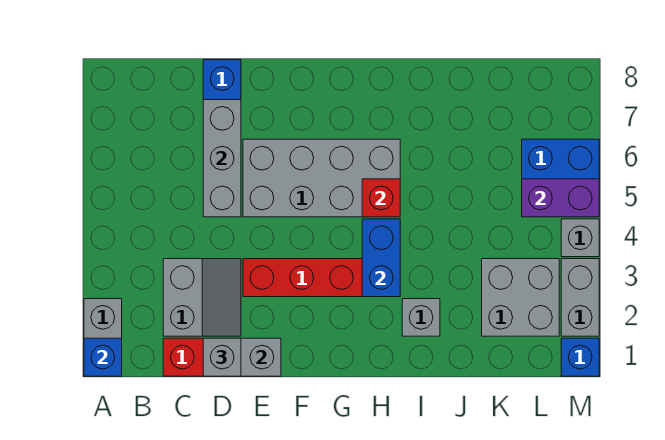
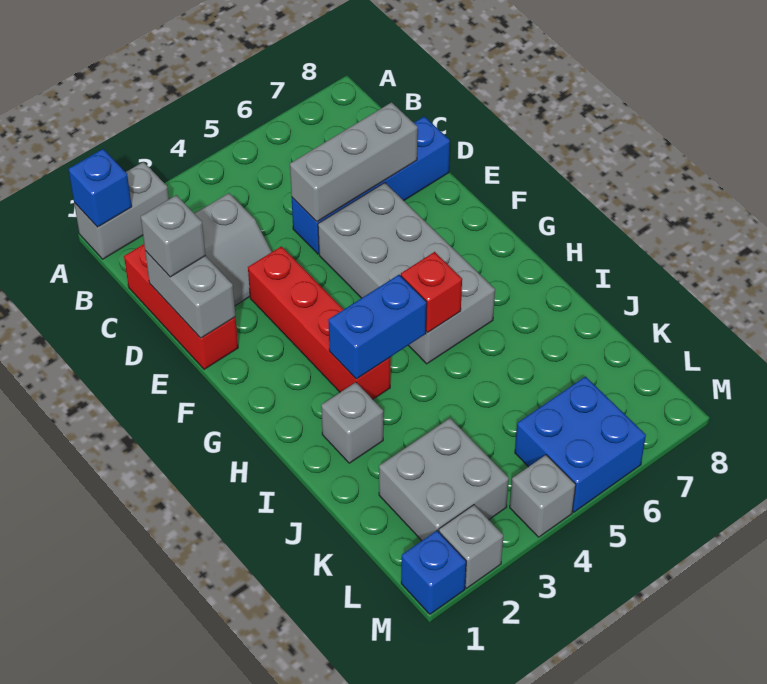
purple 1x2 brick [522,179,599,217] -> none
grey 1x2 brick [561,259,599,336] -> grey 1x1 brick [439,505,503,588]

